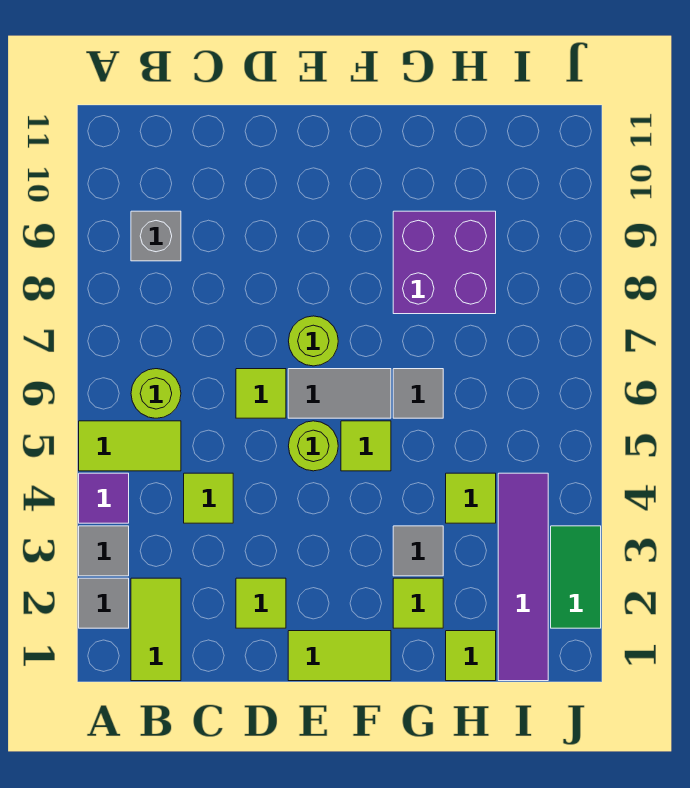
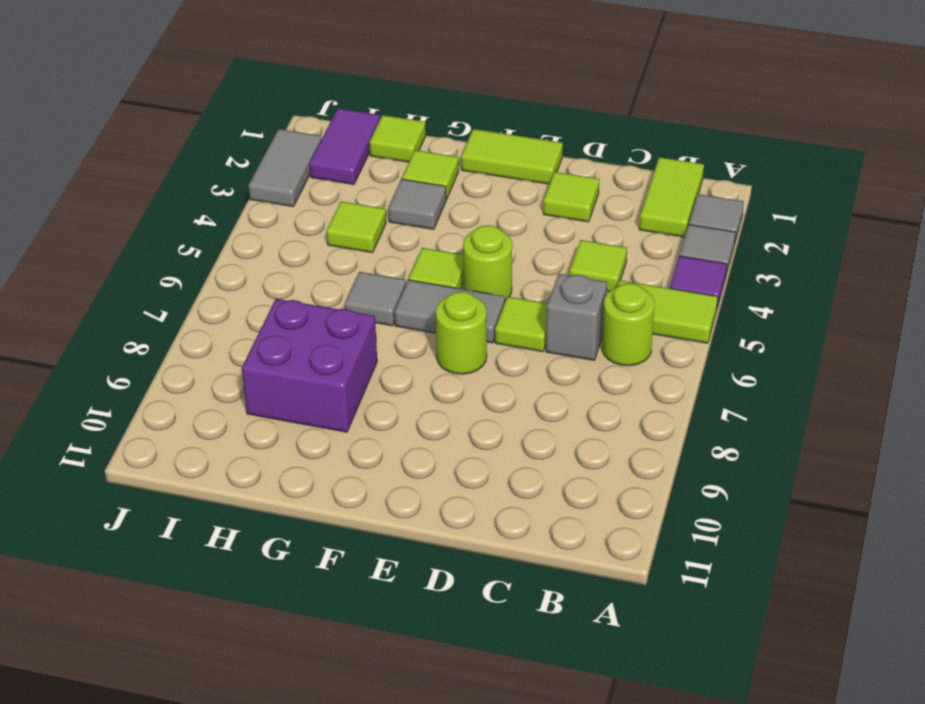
grey 1x1 brick [131,211,181,261] -> grey 1x1 brick moved to [546,274,607,360]
purple 1x4 tile [498,473,548,681] -> purple 1x2 tile [310,108,380,185]
green 1x2 tile [551,526,601,628] -> grey 1x2 tile [248,129,322,207]

